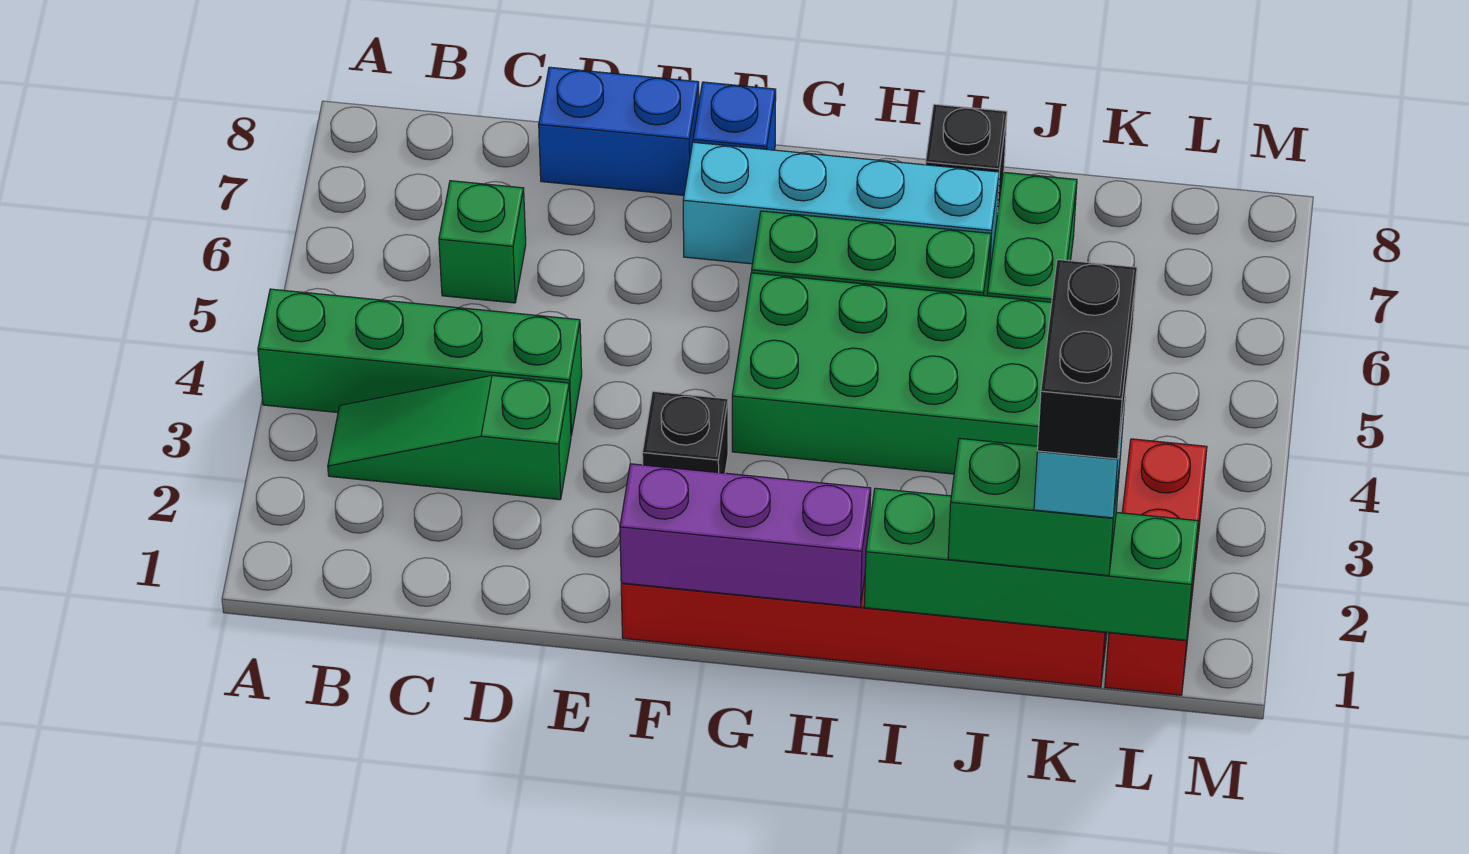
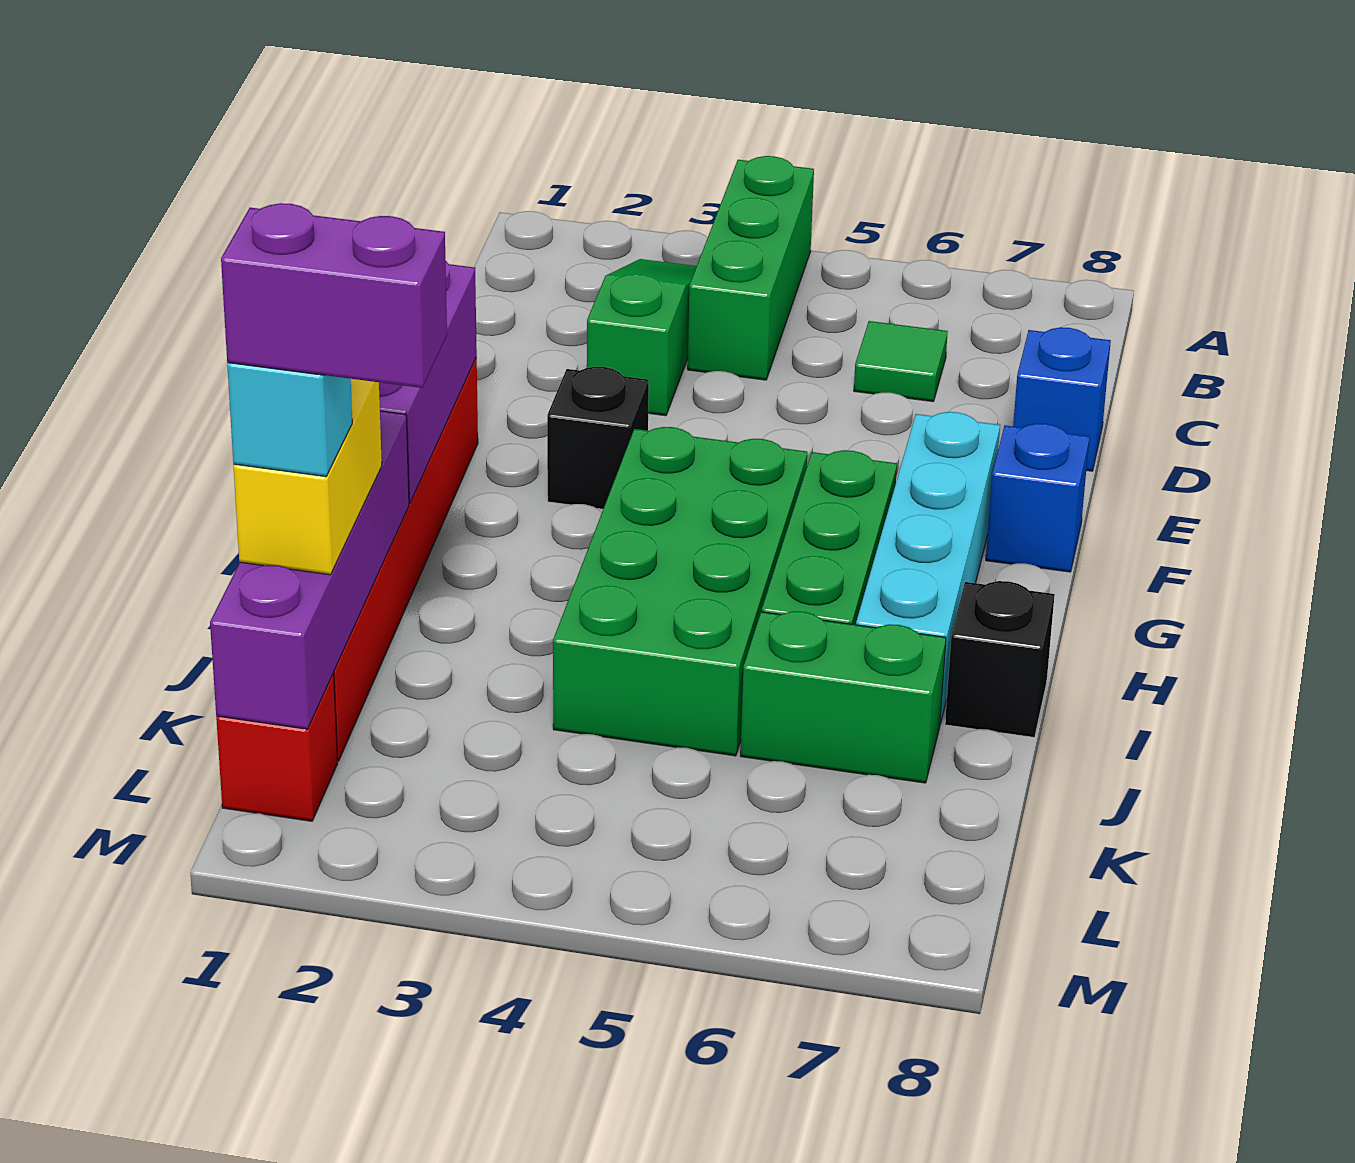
green 1x4 brick [258,289,582,436] -> green 1x3 brick [688,156,814,380]
green 1x1 brick [439,181,526,303] -> green 1x1 tile [854,321,948,402]
blue 1x2 brick [539,67,699,195] -> blue 1x1 brick [1013,327,1111,471]
green 1x4 brick [864,488,1198,640] -> purple 1x4 brick [210,411,409,729]
green 1x2 brick [948,438,1120,576] -> yellow 1x2 brick [233,379,382,575]
black 1x2 brick [1037,259,1137,459] -> purple 1x2 brick [221,203,447,388]
red 1x3 brick [1105,439,1207,695] -> red 1x1 brick [216,674,338,821]

